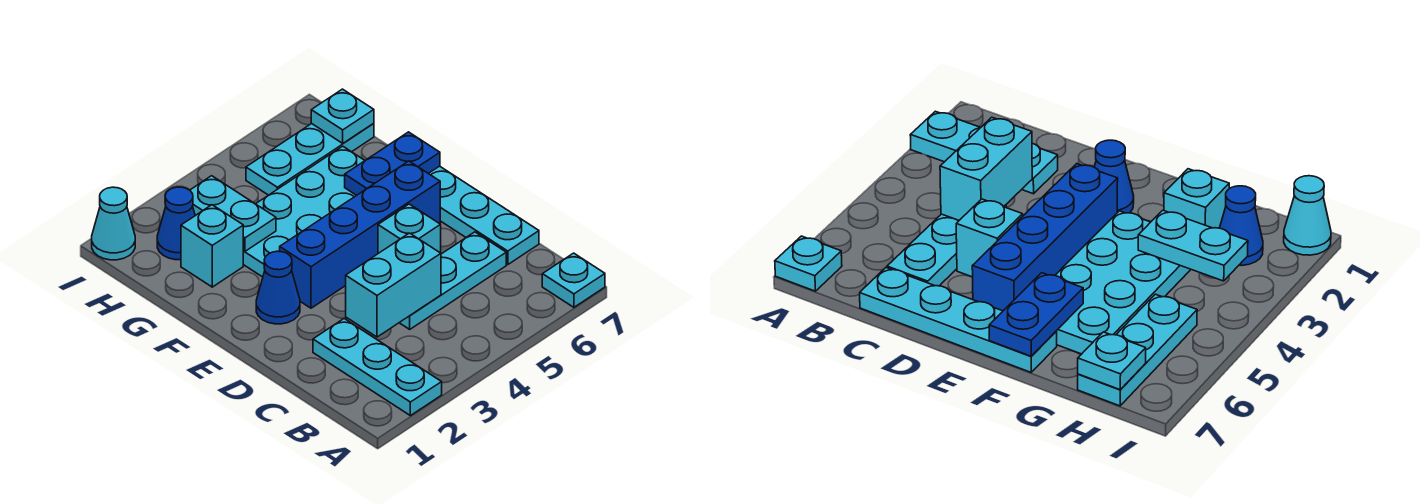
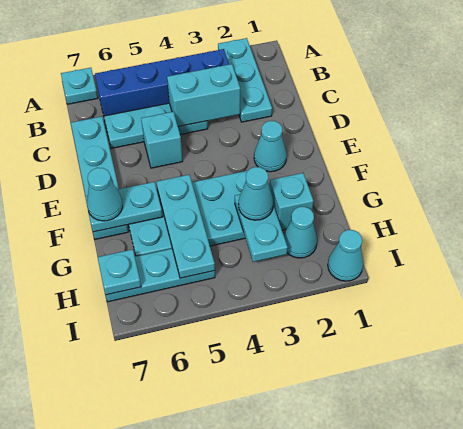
blue 1x1 cone [256,251,300,324] -> cyan 1x1 cone [254,121,287,172]
blue 1x4 brick [280,161,440,308] -> blue 1x4 brick moved to [95,49,229,116]
none -> cyan 1x3 plate [156,175,215,278]
blue 1x2 plate [345,132,440,195] -> cyan 1x2 plate [85,182,163,232]
none -> cyan 1x1 cone [87,168,123,221]
none -> cyan 1x1 cone [238,167,273,220]
blue 1x1 cone [157,187,195,260] -> cyan 1x1 cone [284,207,317,258]

